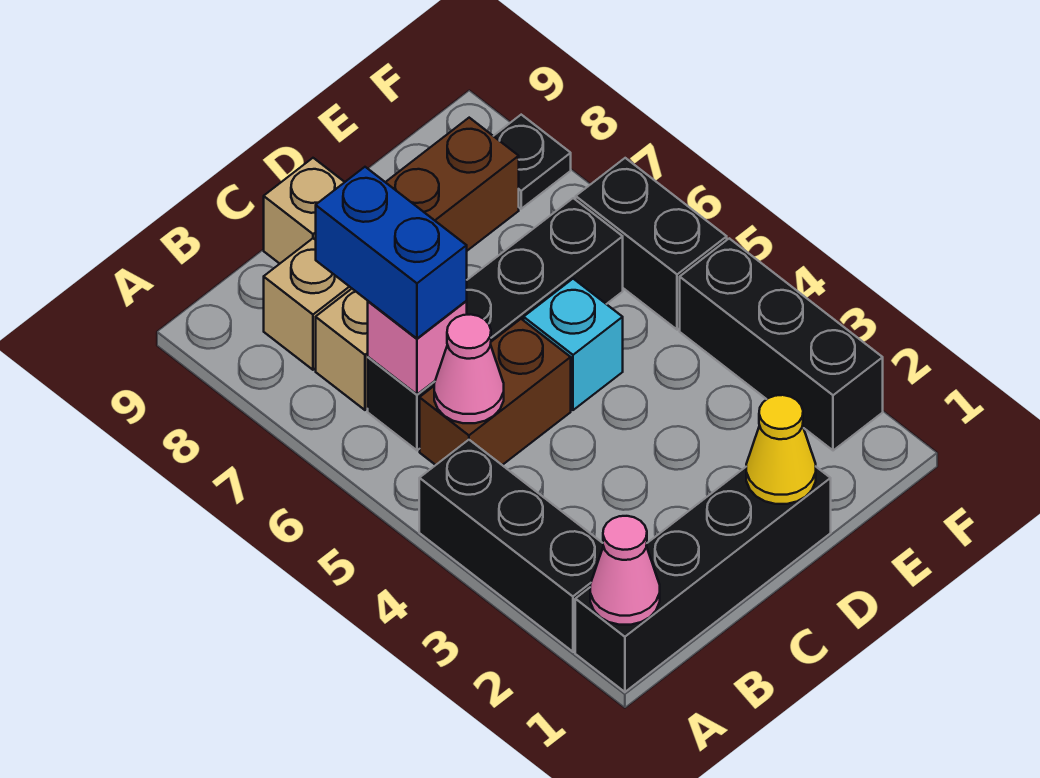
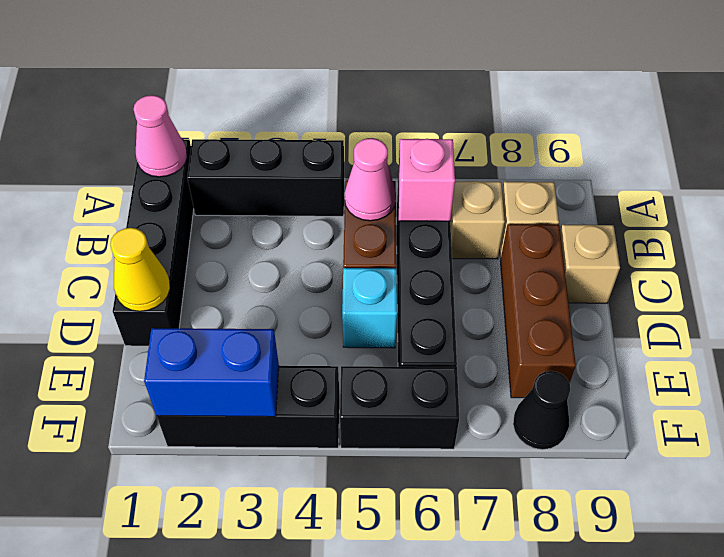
blue 1x2 brick [316,167,467,338] -> blue 1x2 brick moved to [144,328,279,417]
black 1x1 plate [494,115,571,209] -> black 1x1 cone [513,371,570,450]

